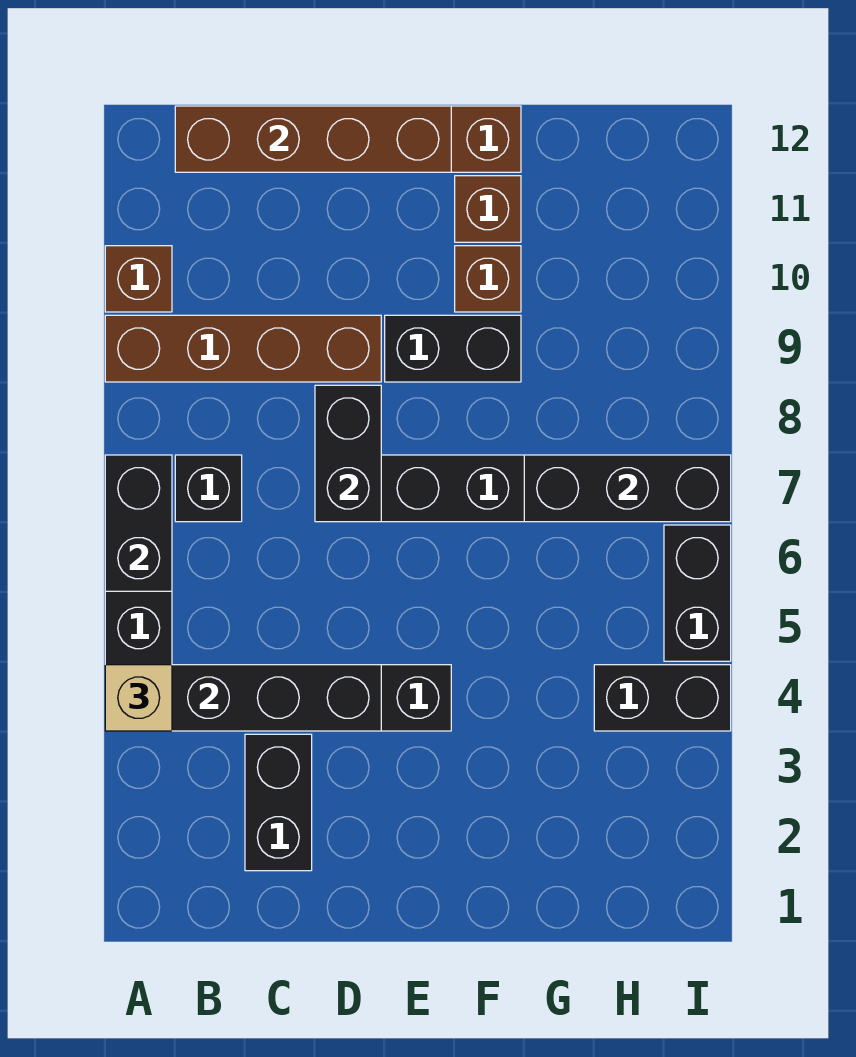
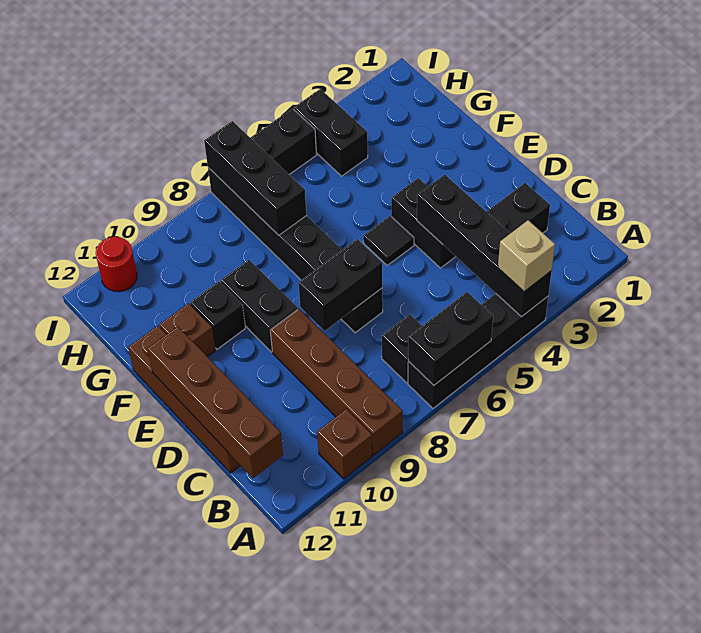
none -> black 1x1 tile [363,216,414,265]
brown 1x1 brick [455,246,521,312] -> black 1x1 brick [190,281,245,349]
none -> red 1x1 round brick [96,237,137,292]

